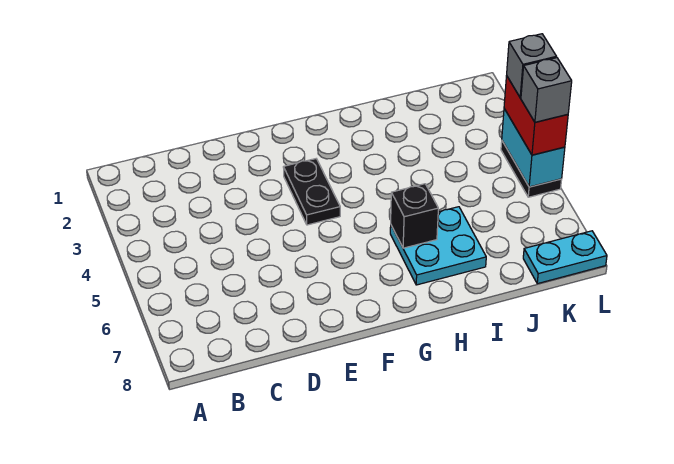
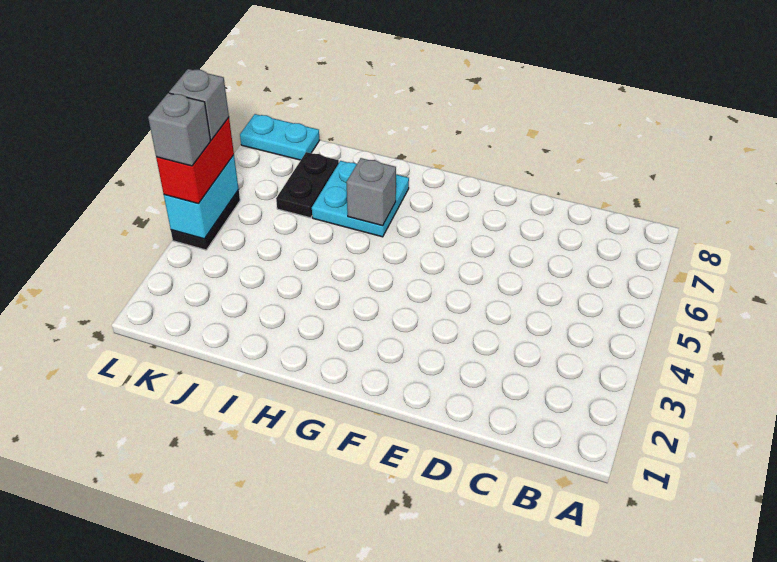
black 1x2 plate [283,159,340,225] -> black 1x2 plate moved to [276,152,339,218]
black 1x1 brick [391,184,438,248] -> grey 1x1 brick [347,158,396,226]

